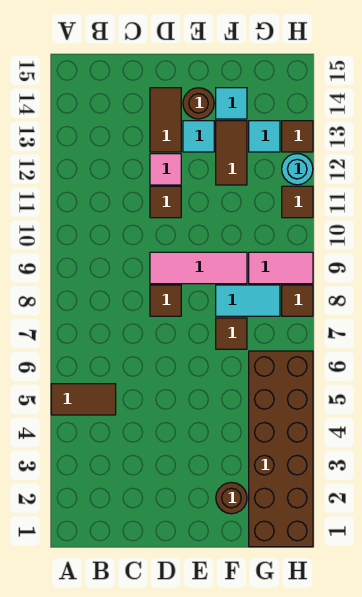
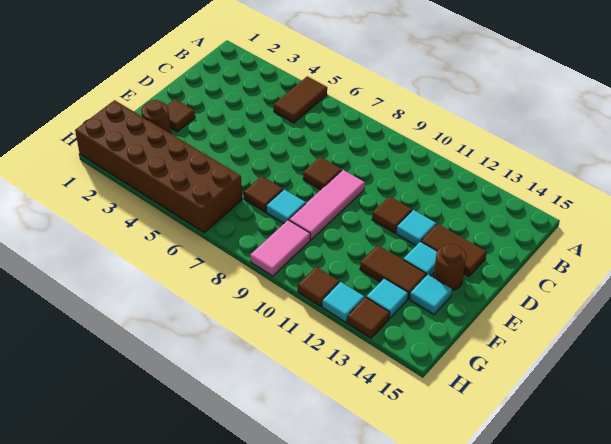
pink 1x1 tile [150,154,181,185] -> cyan 1x1 tile [396,210,436,245]
cyan 1x2 tile [216,285,280,316] -> cyan 1x1 tile [266,190,306,223]
brown 1x1 tile [282,285,313,316] -> brown 1x1 tile moved to [167,99,195,132]
cyan 1x1 round brick [282,154,313,185] -> cyan 1x1 tile [322,282,364,322]

